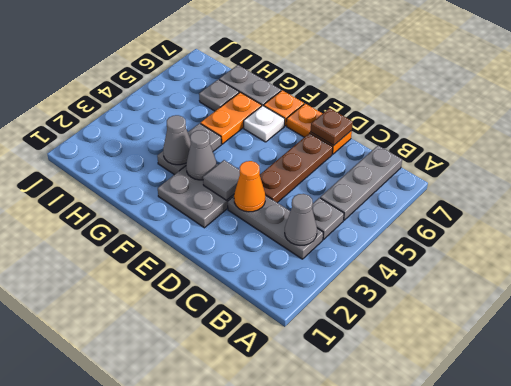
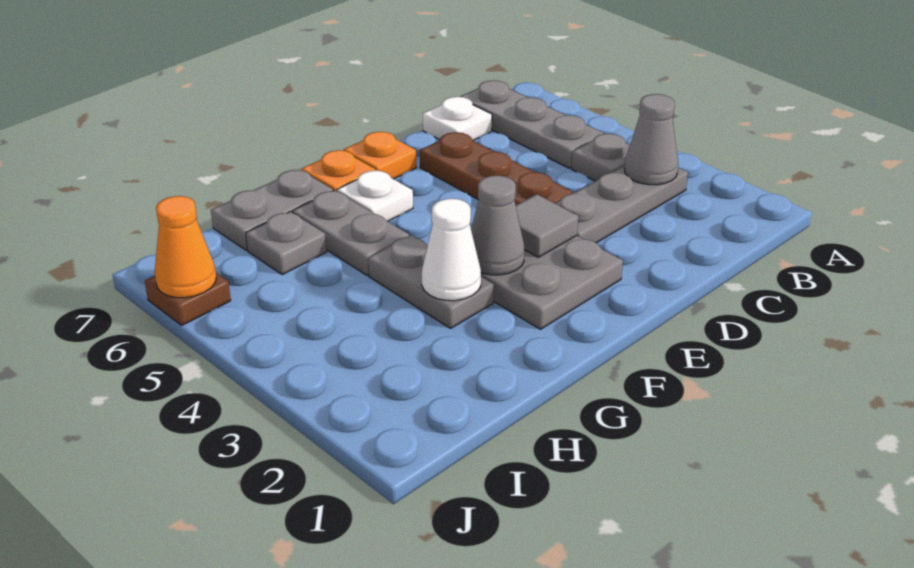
none -> white 1x1 plate [423,97,492,141]
orange 1x1 cone [234,161,265,212] -> orange 1x1 cone moved to [155,196,216,298]
orange 1x2 plate [287,104,352,154] -> orange 1x1 plate [344,132,416,179]
brown 1x1 plate [311,108,353,145] -> brown 1x1 plate moved to [145,273,231,325]
grey 1x1 cone [163,115,191,165] -> white 1x1 cone [422,199,481,301]
orange 1x2 plate [201,92,262,144] -> grey 1x2 plate [292,190,409,276]

